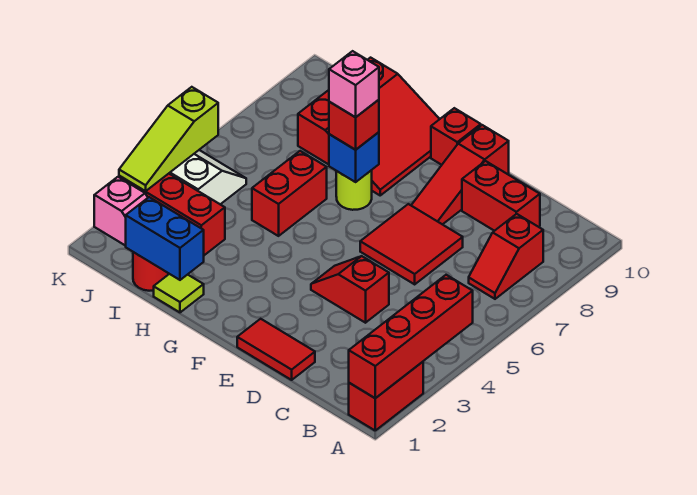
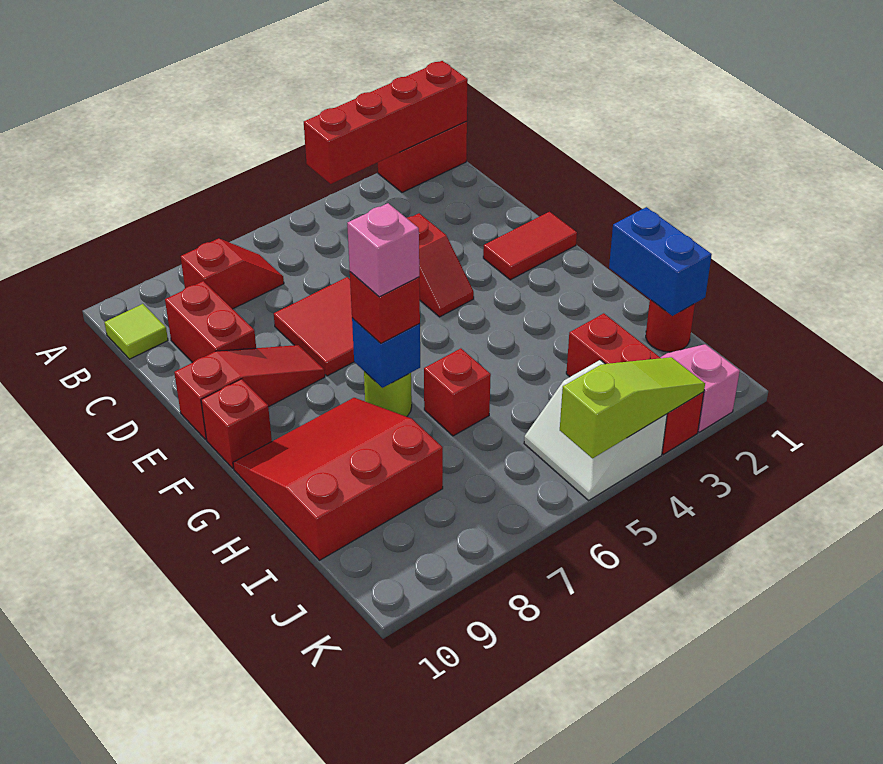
red 1x2 tile [237,319,315,380] -> red 1x2 tile turned to [483,212,577,280]
lime 1x1 tile [154,274,204,312] -> lime 1x1 tile moved to [105,304,168,359]
red 1x2 brick [252,151,327,236] -> red 1x1 brick [424,348,491,436]

